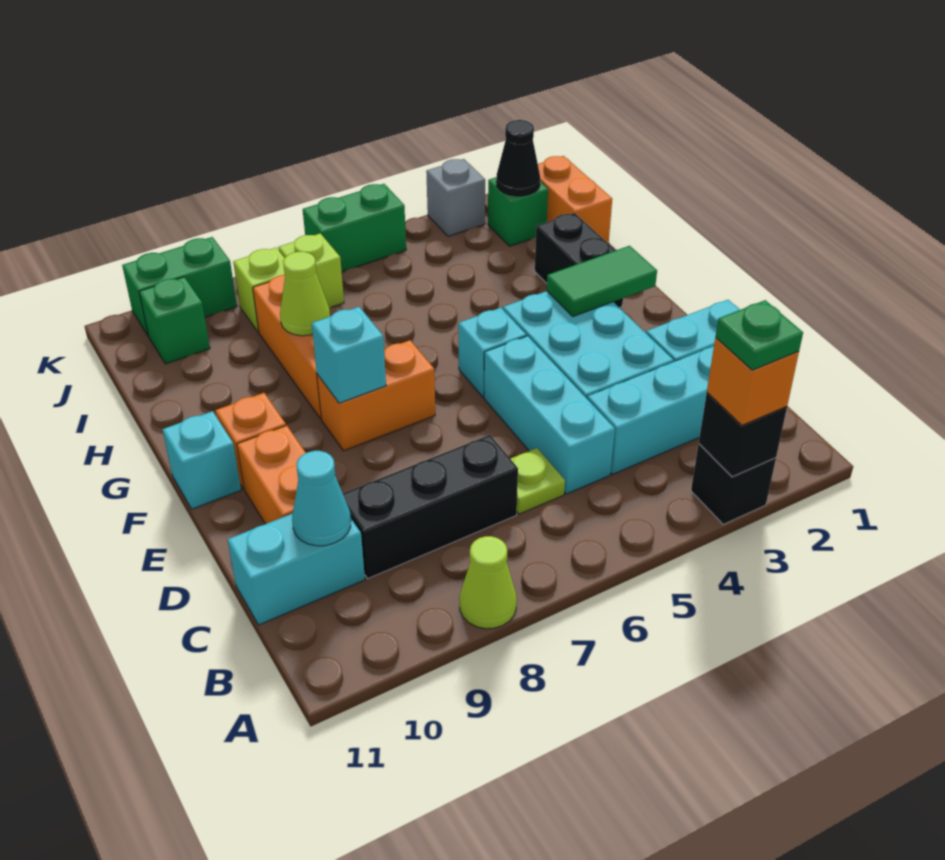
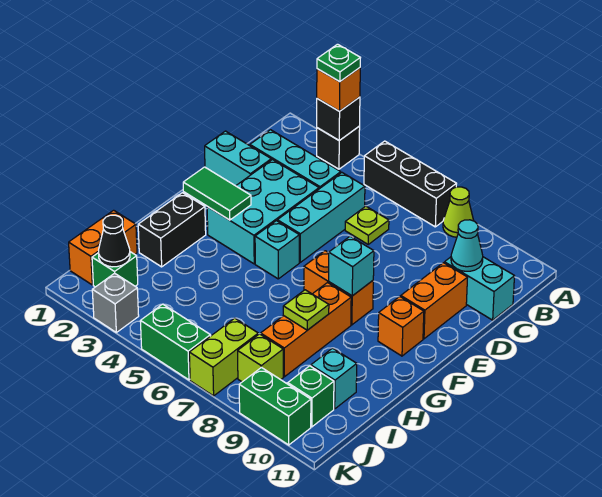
black 1x3 brick [343,435,518,578] -> black 1x3 brick moved to [364,141,456,227]
cyan 1x1 brick [162,411,241,509] -> cyan 1x1 brick moved to [311,348,357,409]
lime 1x1 cone [280,252,330,336] -> lime 1x1 plate [283,290,329,330]
lime 1x1 brick [279,233,344,308] -> lime 1x2 brick [189,318,258,396]

